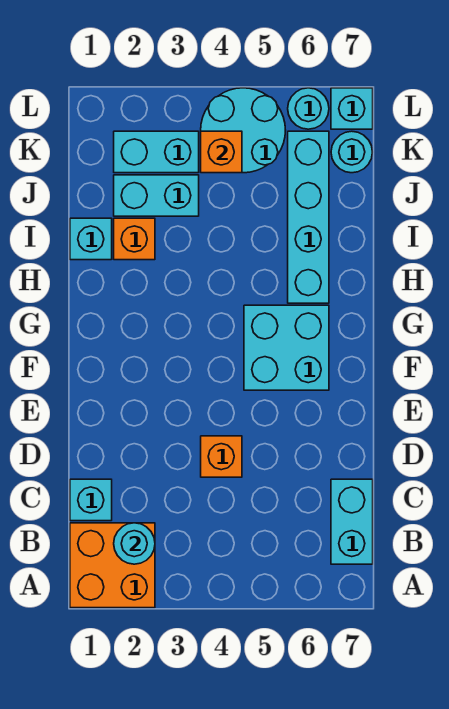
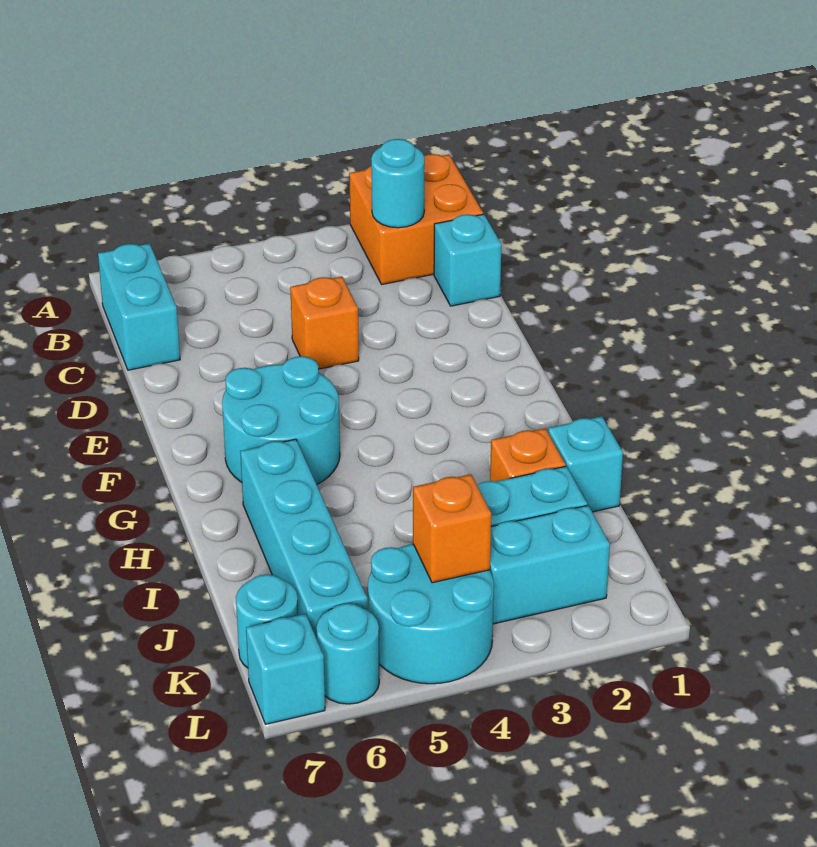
cyan 2x2 brick [244,305,329,390] -> cyan 2x2 round brick [222,356,340,484]

